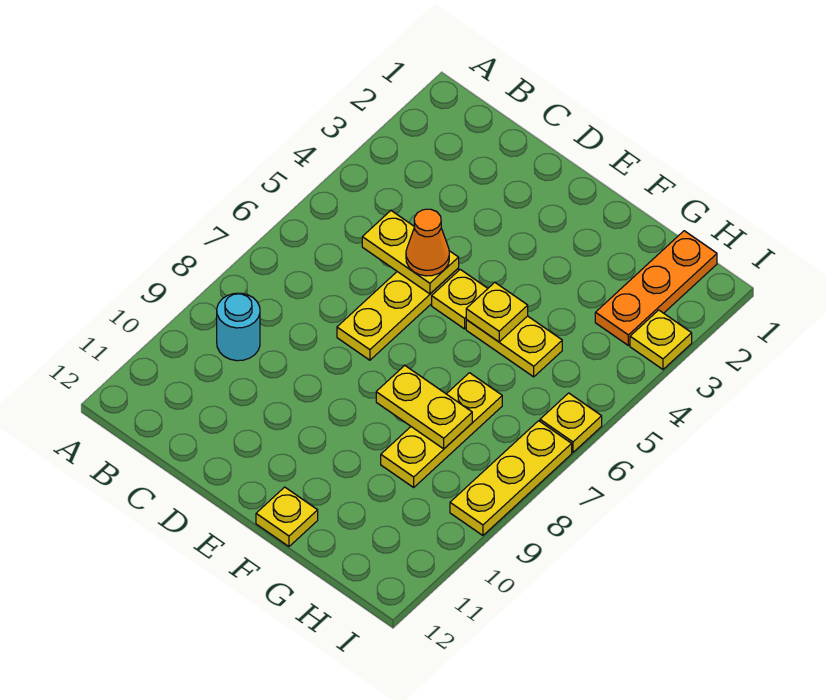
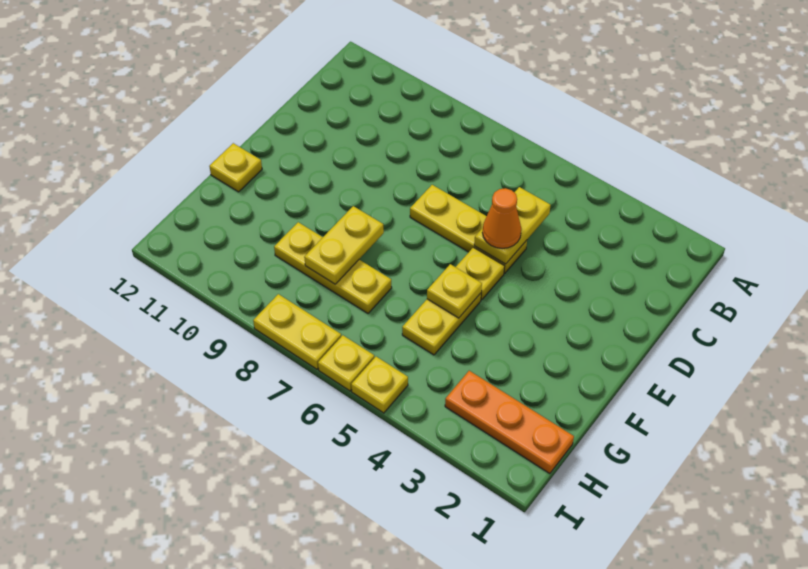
cyan 1x1 round brick [217,293,260,361] -> none
yellow 1x1 plate [630,310,692,369] -> yellow 1x1 plate moved to [351,357,408,413]
yellow 1x3 plate [450,421,572,535] -> yellow 1x2 plate [253,294,341,369]

